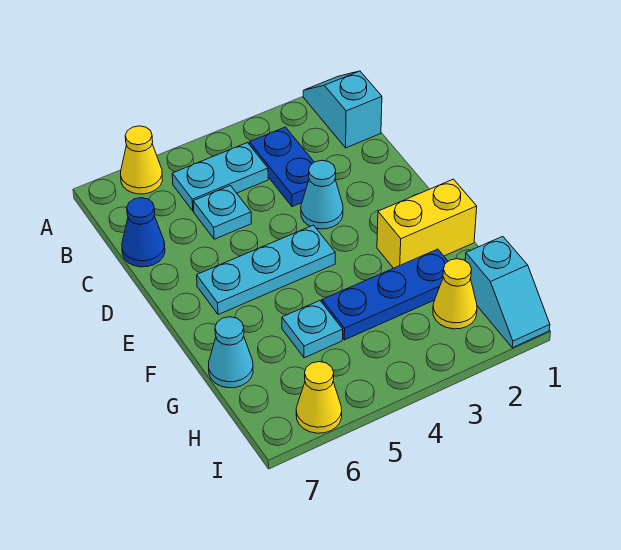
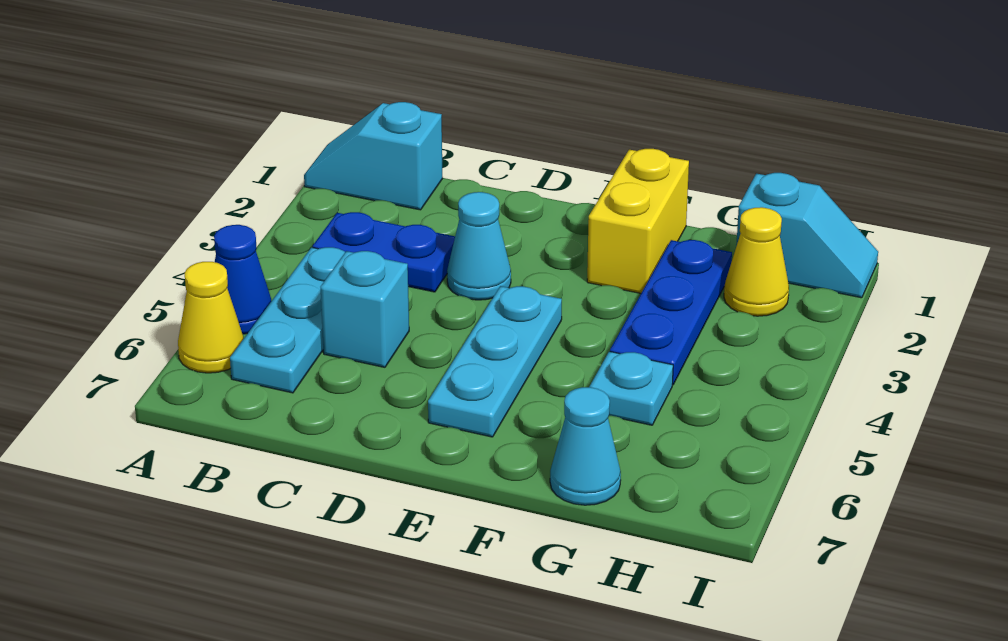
cyan 1x2 plate [172,143,268,211] -> cyan 1x3 plate [230,247,345,393]
cyan 1x1 plate [193,186,251,239] -> cyan 1x1 brick [321,251,409,367]
blue 1x1 cone [122,198,165,267] -> blue 1x1 cone moved to [214,225,271,334]
yellow 1x1 cone [296,362,342,433] -> none

